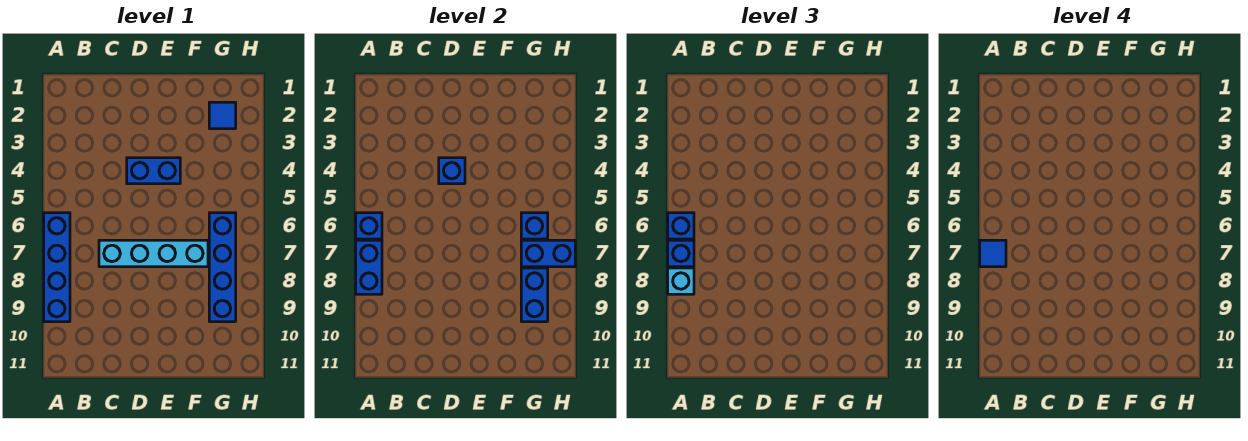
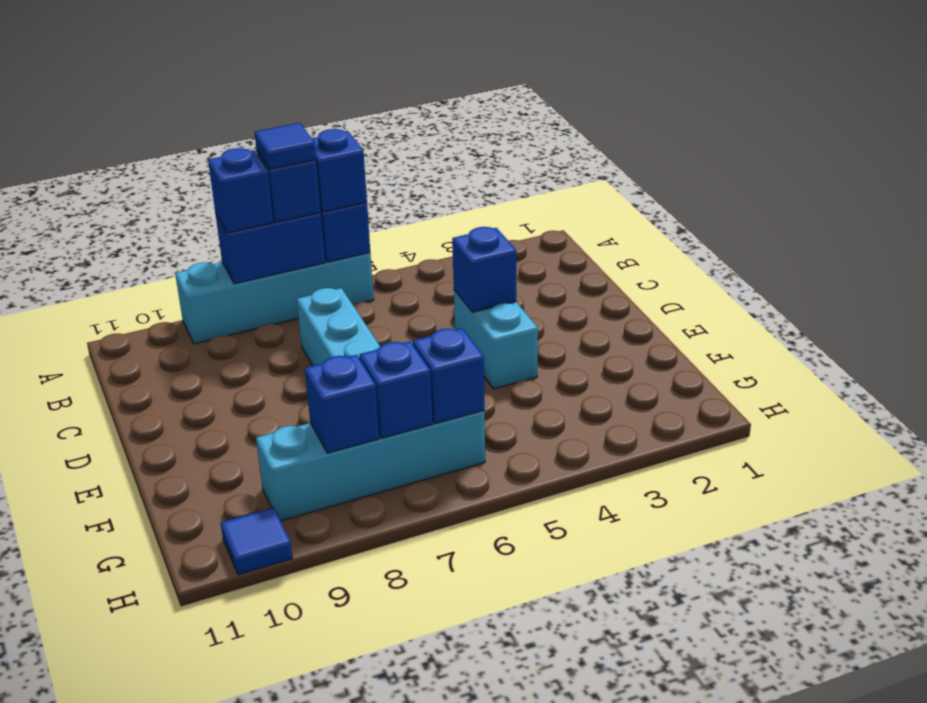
blue 1x4 brick [44,213,70,322] -> cyan 1x4 brick [175,253,374,344]
cyan 1x1 brick [668,268,694,294] -> blue 1x1 brick [208,148,273,233]
blue 1x2 brick [127,158,180,184] -> cyan 1x2 brick [454,290,538,389]
blue 1x1 tile [209,102,236,129] -> blue 1x1 tile moved to [221,508,292,575]
blue 1x4 brick [209,213,236,322] -> cyan 1x4 brick [256,411,485,521]
blue 1x2 brick [521,240,575,267] -> blue 1x1 brick [359,341,433,438]
blue 1x2 brick [521,268,548,322] -> blue 1x1 brick [305,355,379,453]

